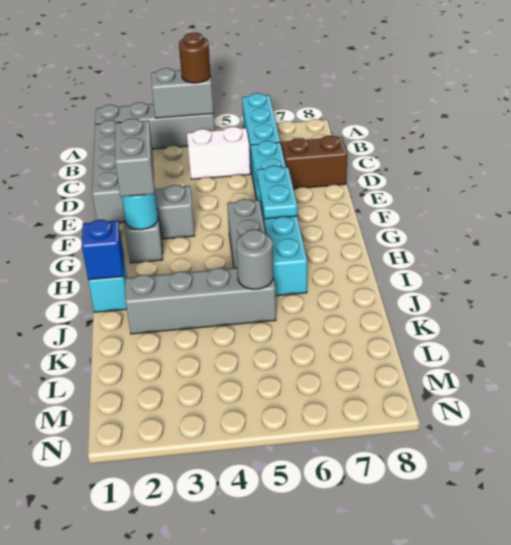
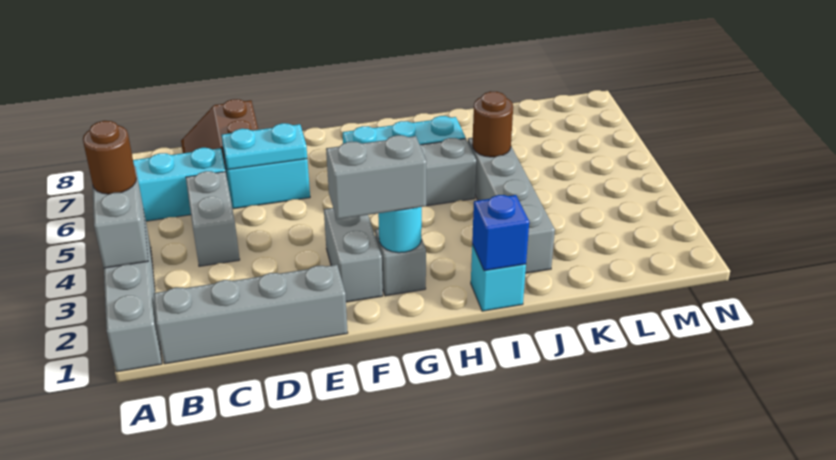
white 1x2 brick [187,127,250,179] -> grey 1x2 brick [186,171,240,266]
cyan 1x2 plate [257,166,297,219] -> cyan 1x2 plate moved to [222,123,307,170]
grey 1x1 round brick [236,230,273,289] -> brown 1x1 round brick [472,91,513,157]

